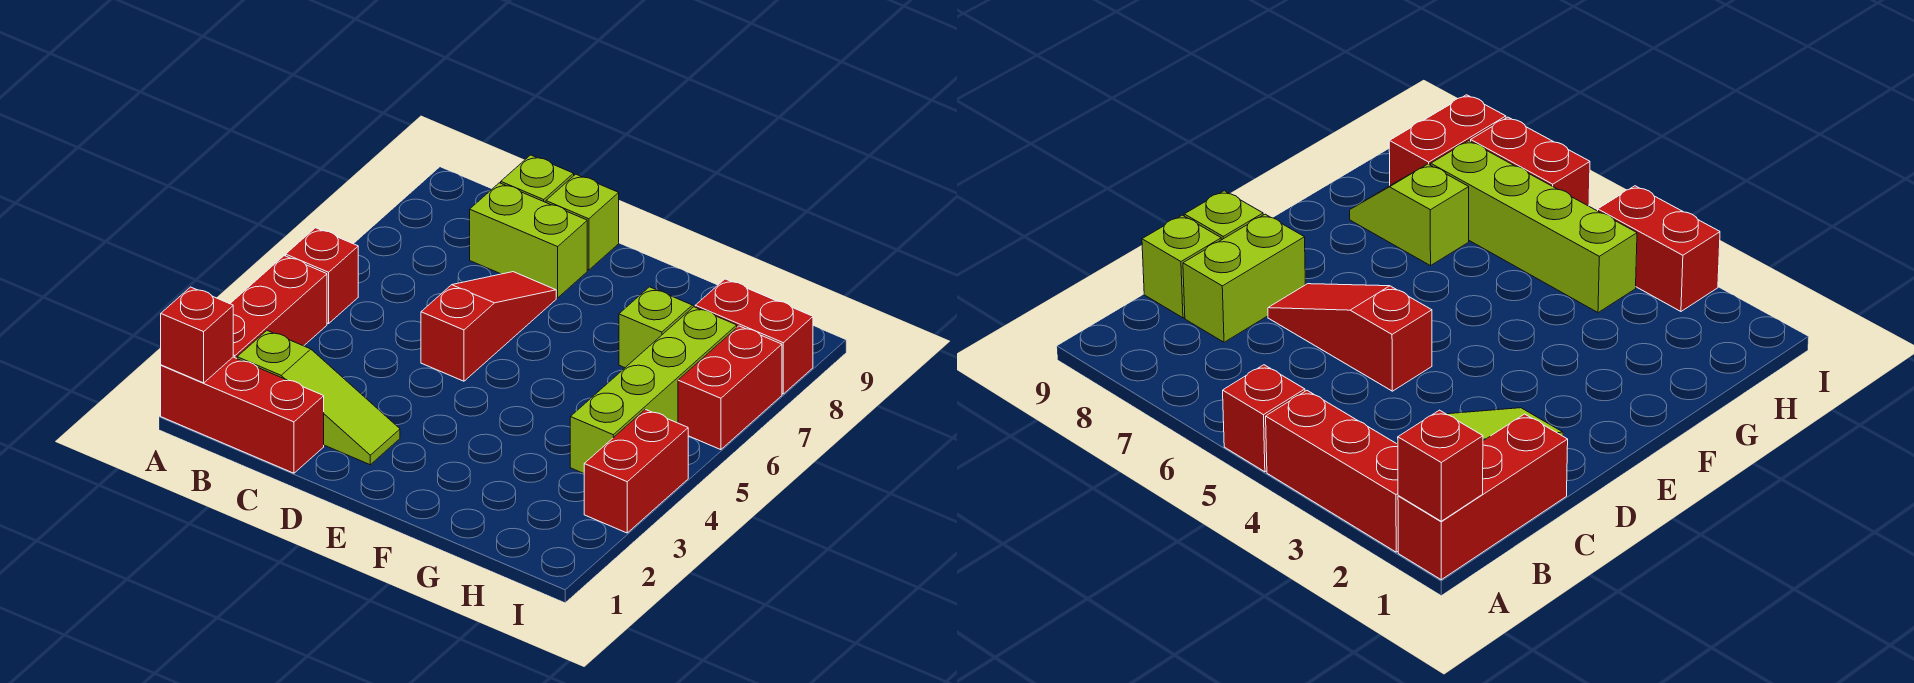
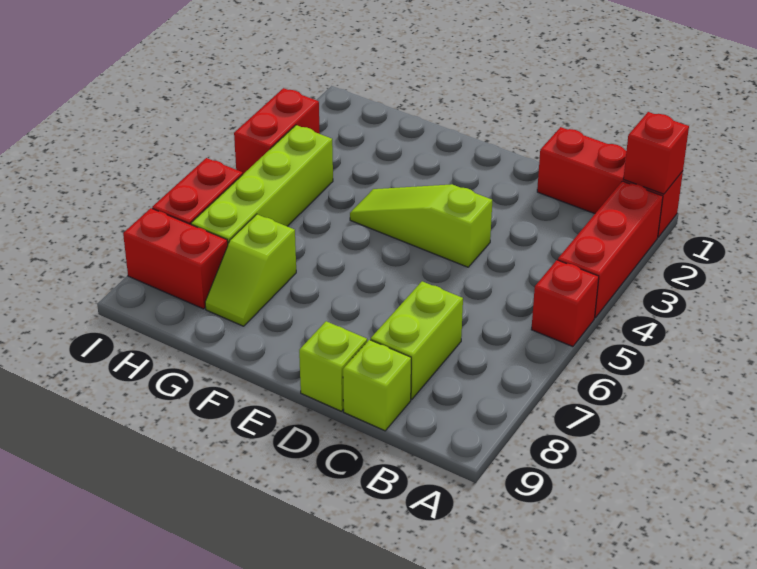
lime 1x3 slope [237,331,400,465] -> lime 1x3 slope moved to [350,184,492,267]
lime 1x2 brick [470,183,587,298] -> lime 1x2 brick turned to [371,281,463,399]
red 1x3 slope [421,272,556,381] -> none

